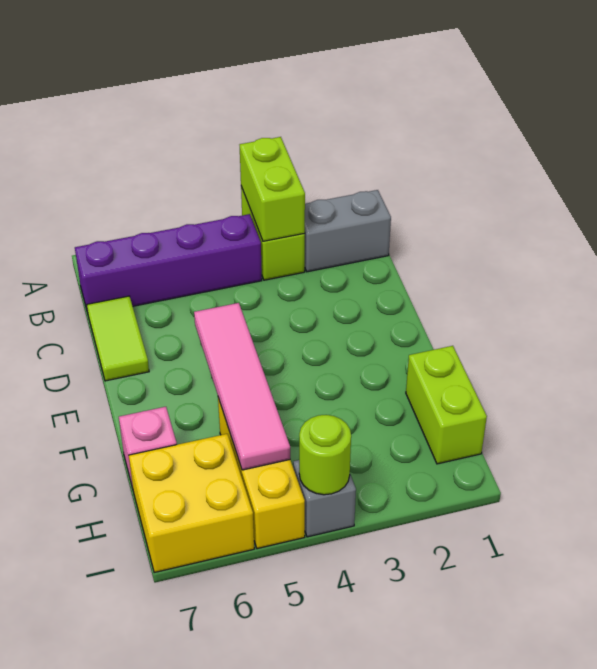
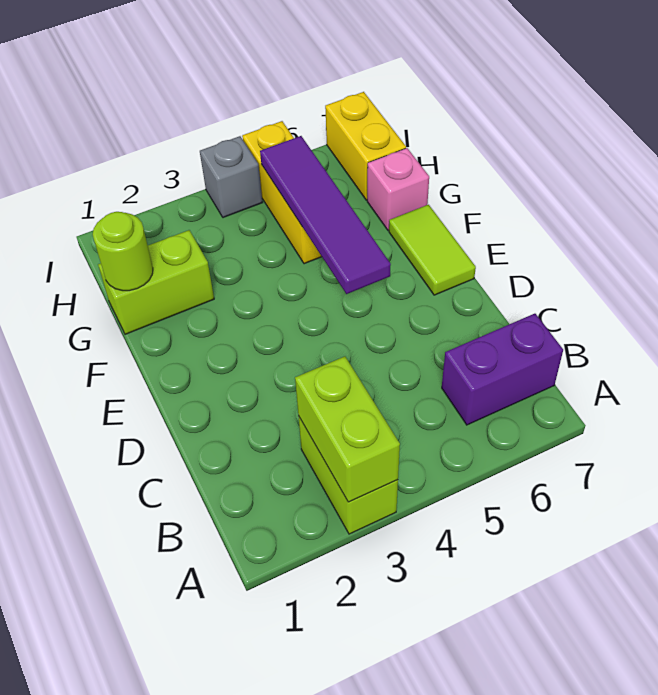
grey 1x2 brick [305,190,391,272] -> none
purple 1x4 brick [75,214,262,313] -> purple 1x2 brick [442,314,563,425]
lime 1x2 tile [87,296,149,381] -> lime 1x2 tile moved to [389,205,476,295]
pink 1x4 tile [194,303,290,470] -> purple 1x4 tile [260,136,391,294]
lime 1x2 brick [406,346,487,464] -> lime 1x2 brick turned to [98,230,214,334]
yellow 2x2 brick [129,434,254,573] -> yellow 1x2 brick [325,92,406,200]
lime 1x1 round brick [299,415,351,495] -> lime 1x1 round brick moved to [93,212,153,291]

